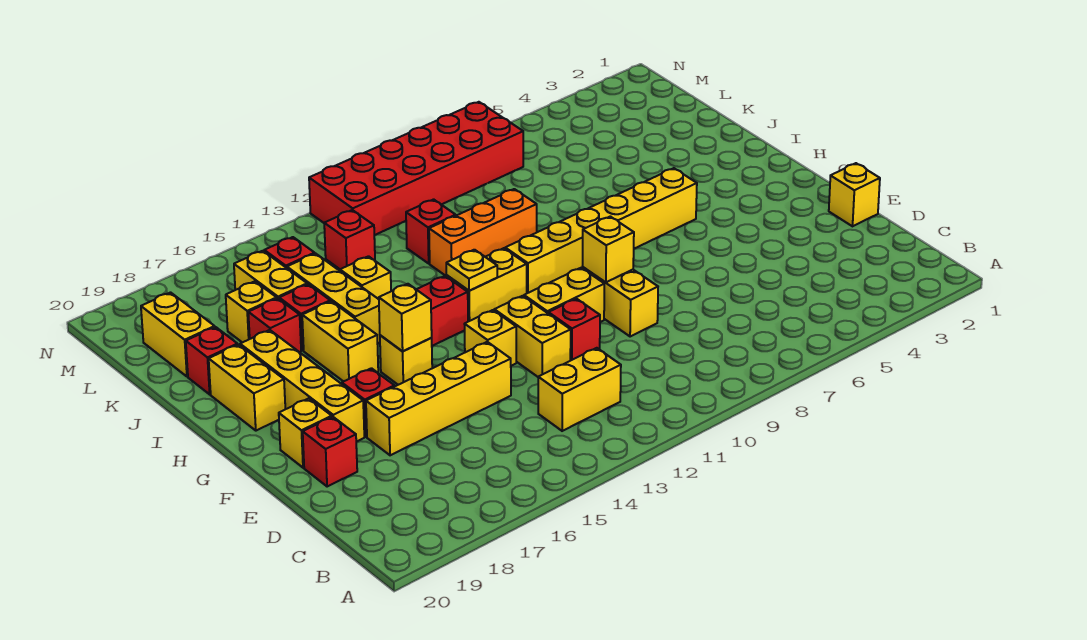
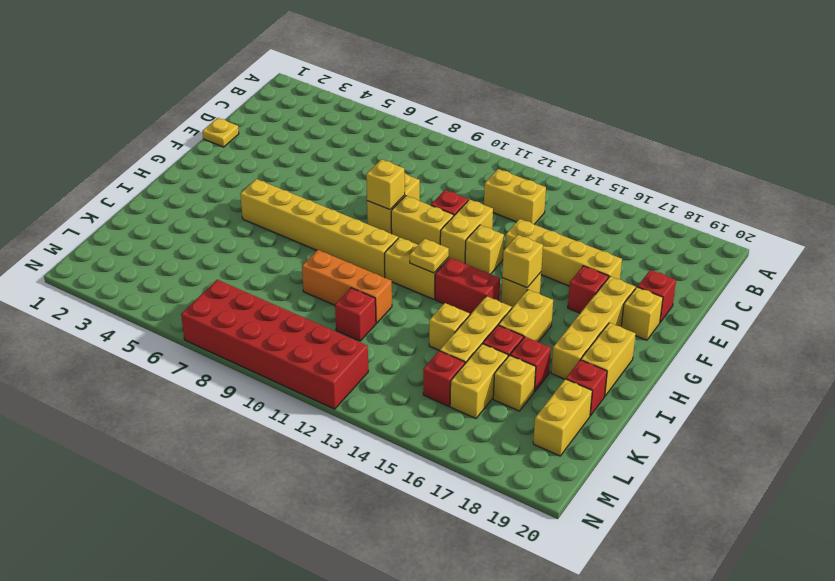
yellow 1x1 brick [829,163,880,226] -> yellow 1x1 plate [203,118,239,147]
red 1x1 brick [324,210,375,269] -> none

